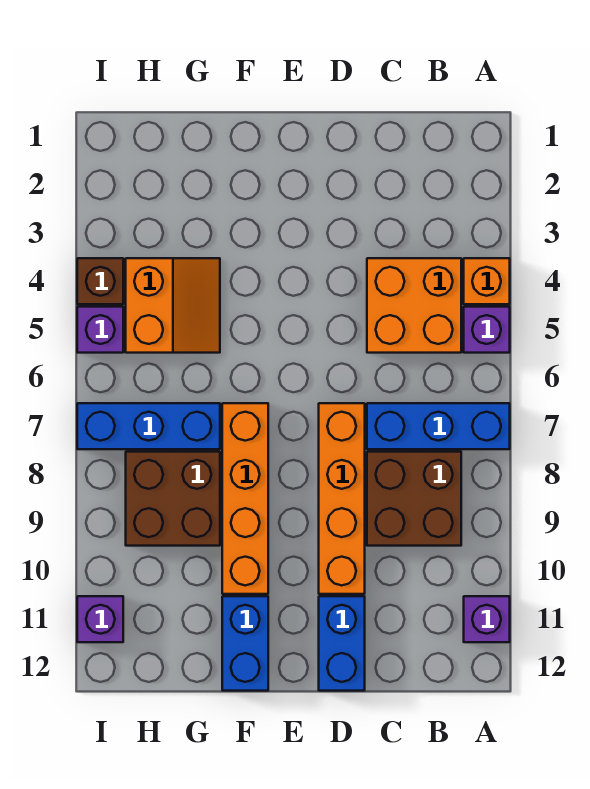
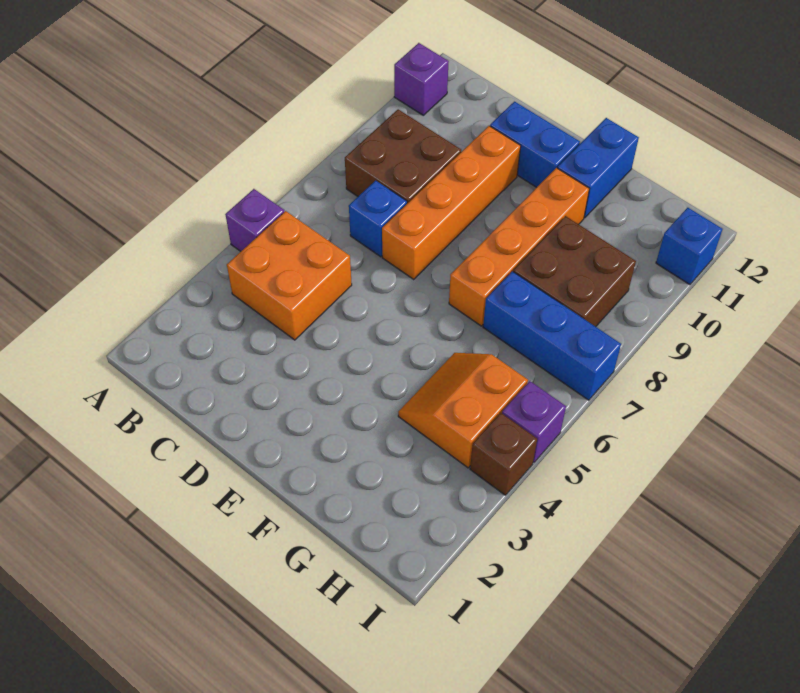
orange 1x1 brick [464,258,510,304] -> none
blue 1x3 brick [367,403,510,449] -> blue 1x1 brick [349,180,407,257]
blue 1x2 brick [319,596,365,691] -> blue 1x2 brick turned to [490,102,580,187]
purple 1x1 brick [77,596,123,642] -> blue 1x1 brick [656,208,722,285]

